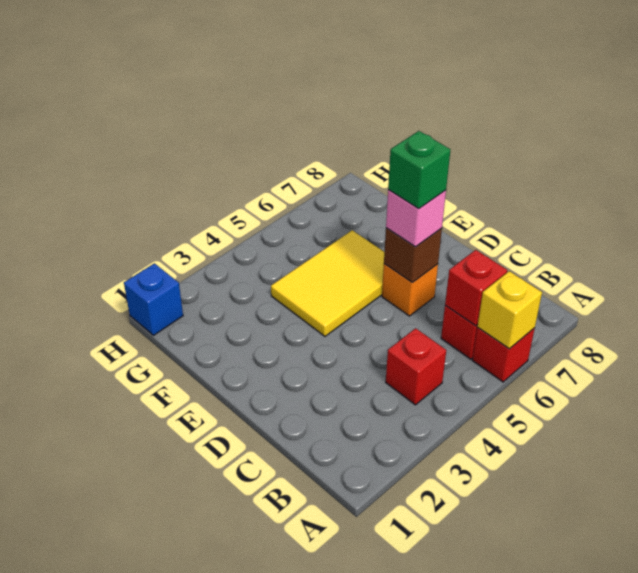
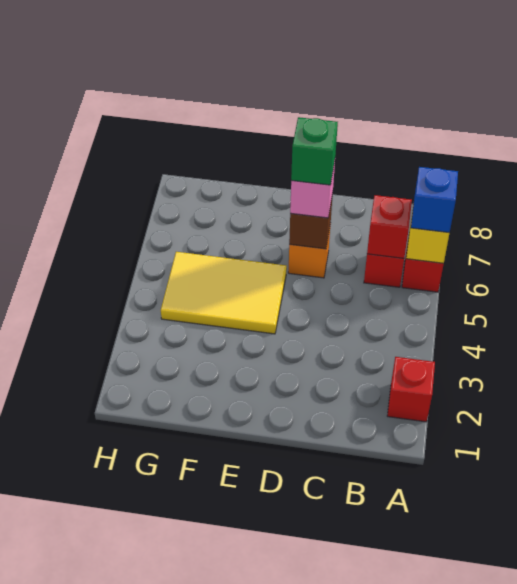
red 1x1 brick [386,328,446,405] -> red 1x1 brick moved to [387,357,435,422]
yellow 2x3 tile [271,230,384,336] -> yellow 2x3 tile turned to [161,252,287,334]
blue 1x1 brick [124,263,183,335] -> blue 1x1 brick moved to [411,167,458,233]

